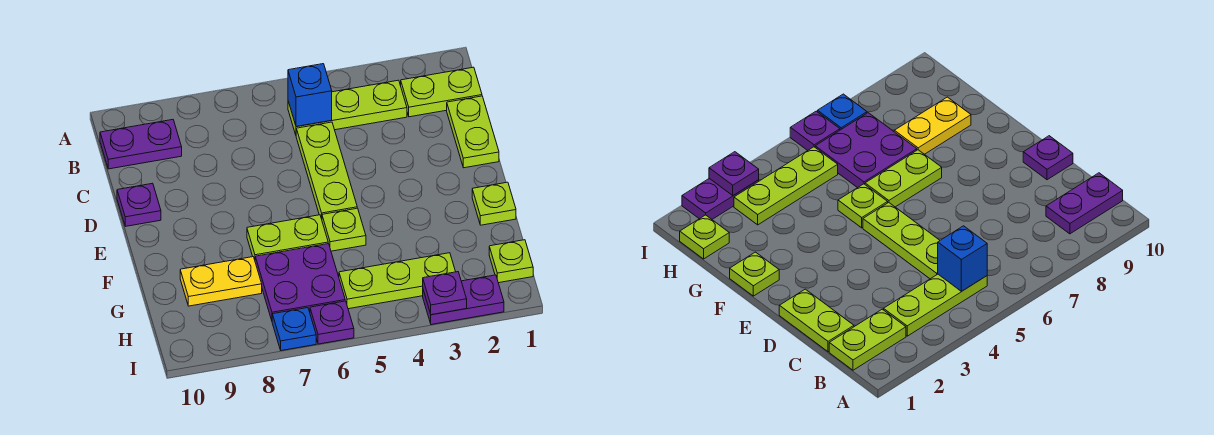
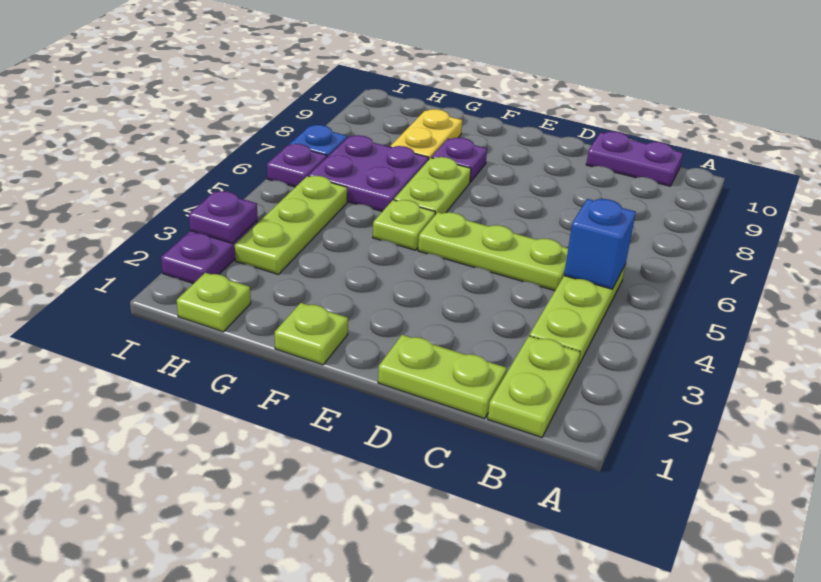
purple 1x2 plate [100,120,182,169] -> purple 1x2 plate turned to [586,131,683,186]
purple 1x1 plate [117,183,161,226] -> purple 1x1 plate moved to [432,138,487,182]

